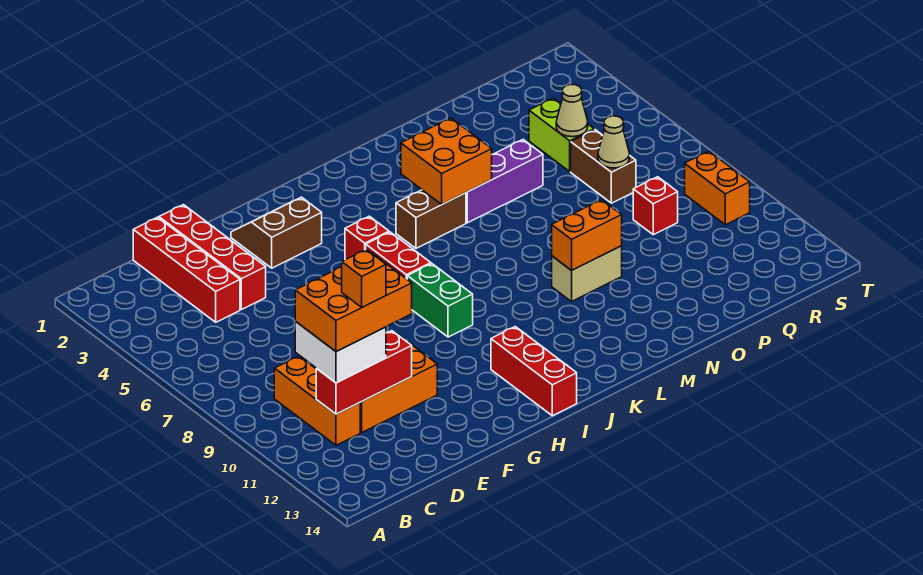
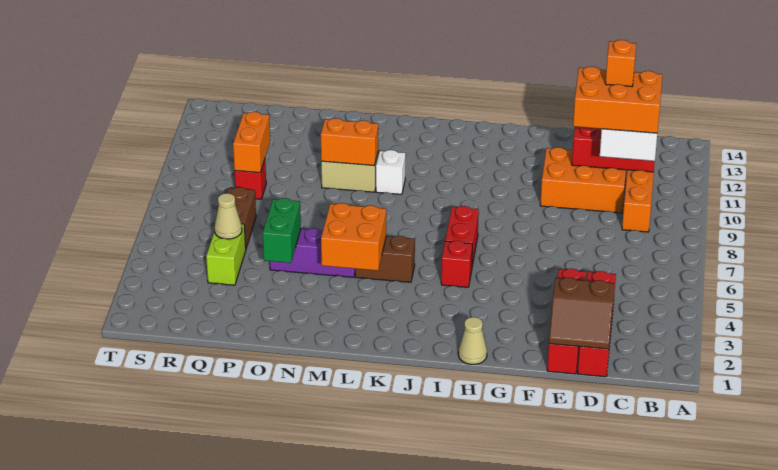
brown 2x2 slope [231,197,322,268] -> brown 2x2 slope moved to [549,278,615,349]
green 1x2 brick [407,264,473,337] -> green 1x2 brick moved to [262,198,301,263]
red 1x3 brick [491,327,577,416] -> none
none -> white 1x1 brick [376,150,406,195]
tan 1x1 cone [598,116,629,168] -> tan 1x1 cone moved to [458,317,487,364]
orange 1x2 brick [685,151,750,225] -> orange 1x2 brick moved to [233,112,270,173]

